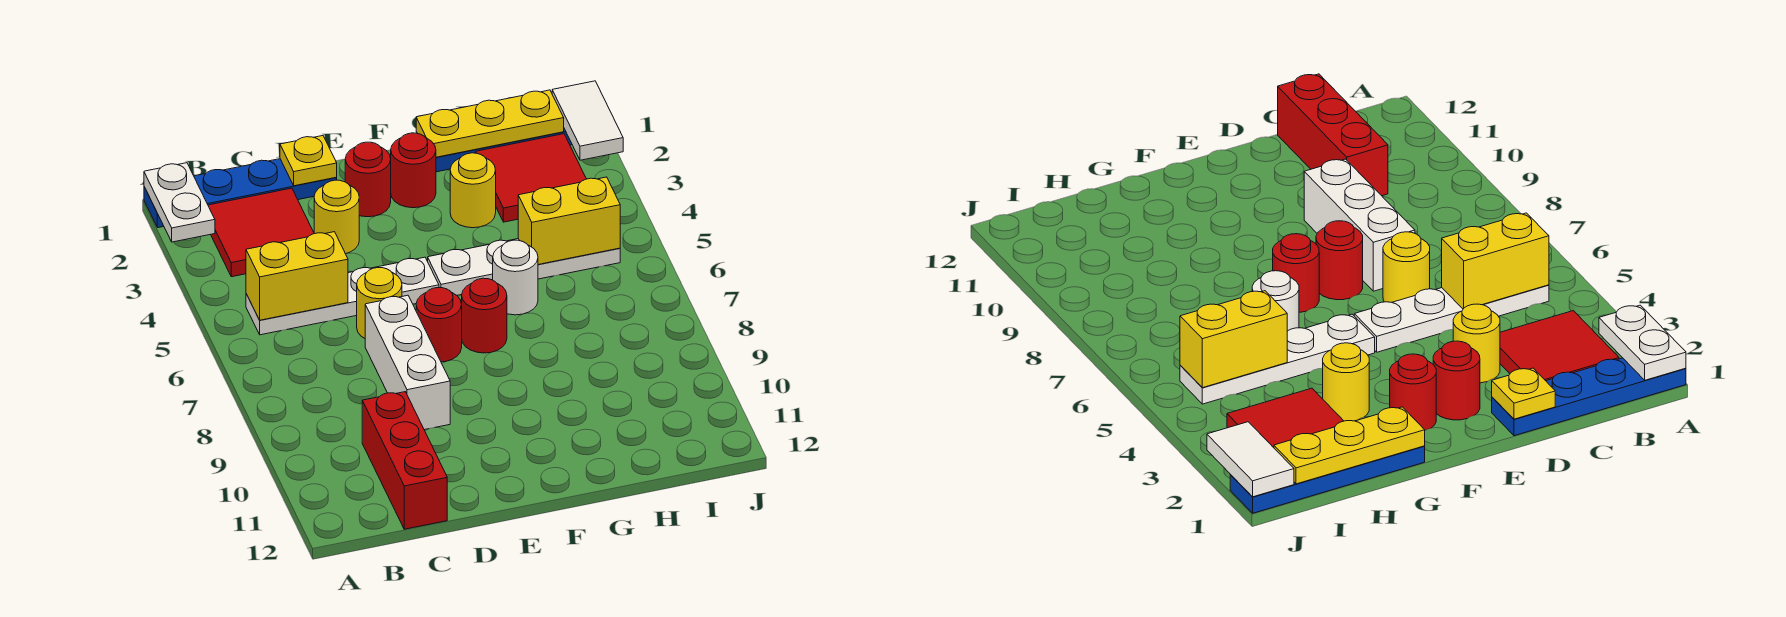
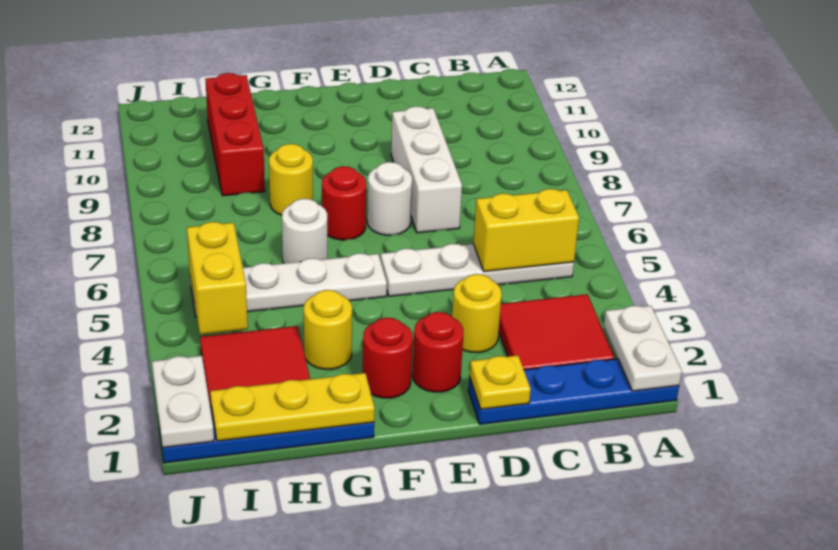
red 1x3 brick [362,392,447,529] -> red 1x3 brick moved to [206,73,265,196]
yellow 1x1 round brick [357,268,402,338] -> yellow 1x1 round brick moved to [269,144,313,215]
red 1x1 round brick [416,288,462,362] -> white 1x1 round brick [367,162,412,235]
yellow 1x2 brick [518,177,620,265] -> yellow 1x2 brick turned to [187,222,248,335]
white 1x2 tile [552,81,623,160] -> white 1x2 plate [152,356,214,448]

